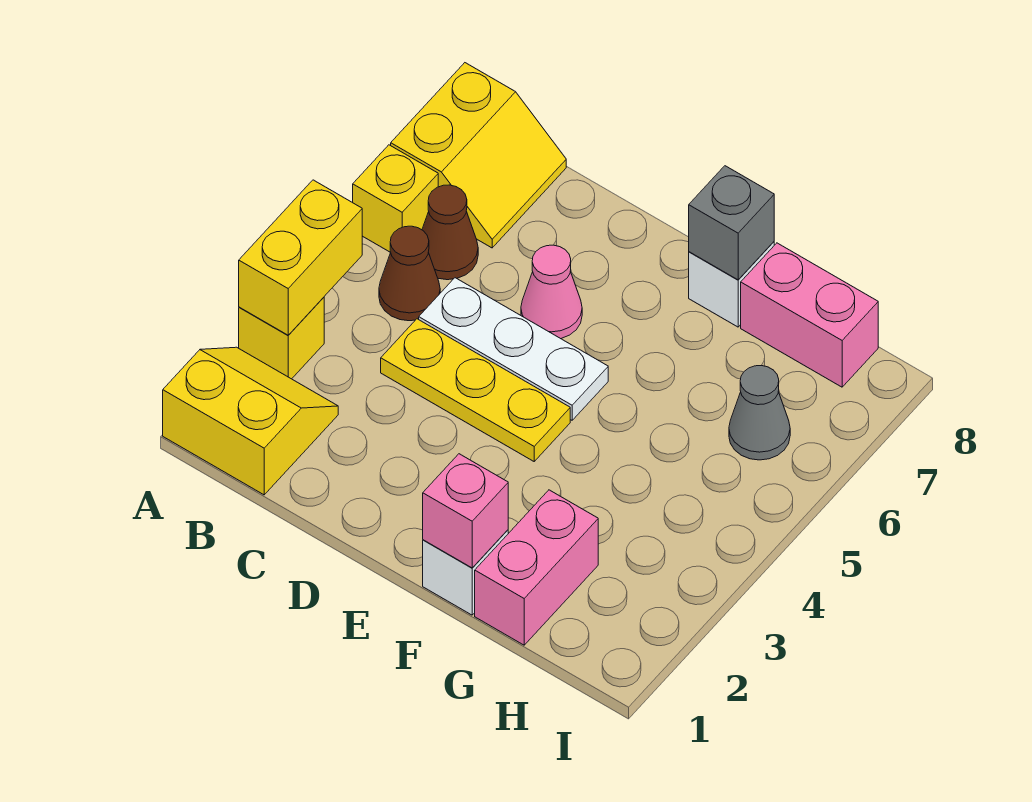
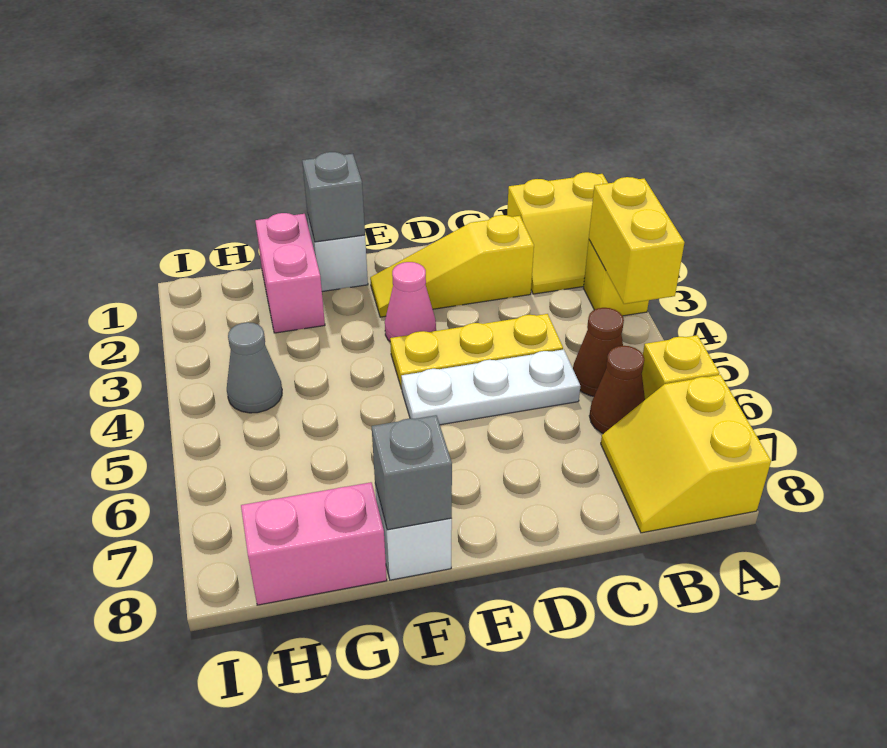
none -> yellow 1x3 slope [370,215,534,317]
pink 1x1 cone [521,245,582,339] -> pink 1x1 cone moved to [385,262,436,341]
pink 1x1 brick [423,454,508,568] -> grey 1x1 brick [302,152,365,242]
grey 1x1 cone [729,366,790,460] -> grey 1x1 cone moved to [227,322,282,413]

